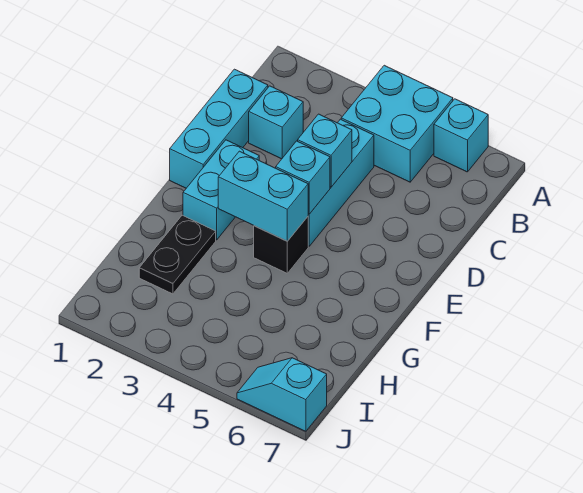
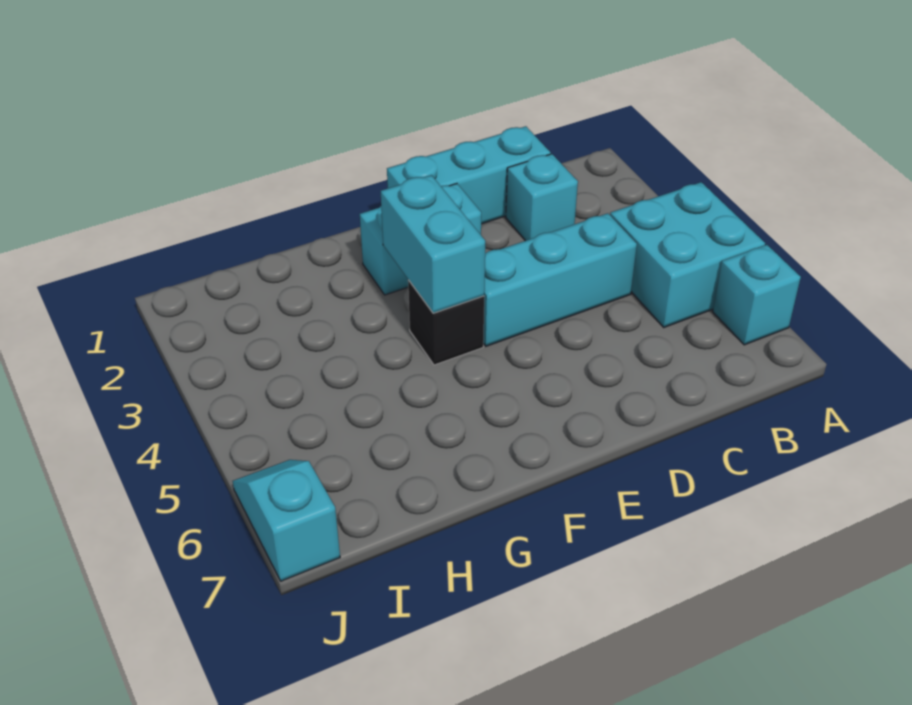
cyan 1x1 brick [298,114,352,187] -> none
cyan 1x1 brick [276,141,330,214] -> none
black 1x2 plate [139,215,216,294] -> none

